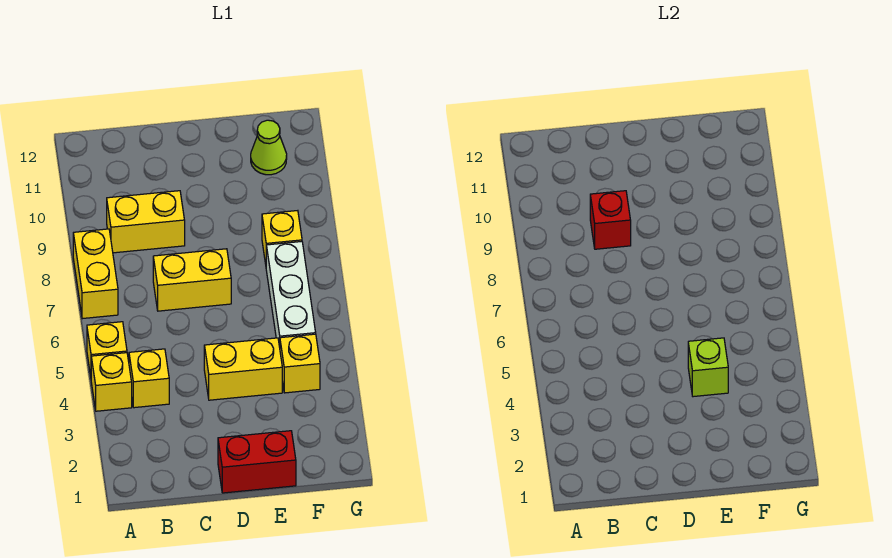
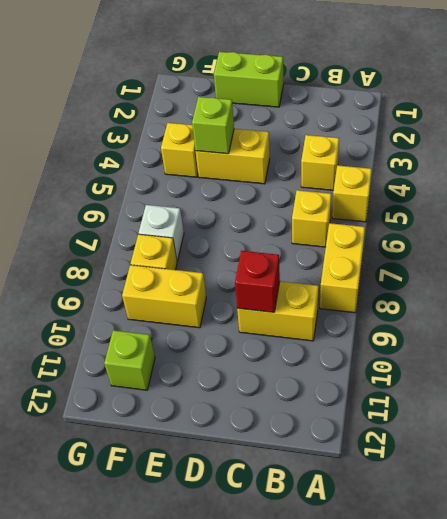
yellow 1x1 brick [91,353,132,411] -> yellow 1x1 brick moved to [292,190,331,247]
yellow 1x2 brick [153,249,231,311] -> yellow 1x2 brick moved to [122,265,206,328]
red 1x2 brick [218,431,296,493] -> lime 1x2 brick [214,52,284,107]
white 1x3 brick [266,241,316,347] -> white 1x1 brick [139,205,184,261]
lime 1x1 cone [251,120,287,175] -> lime 1x1 brick [104,330,155,390]

